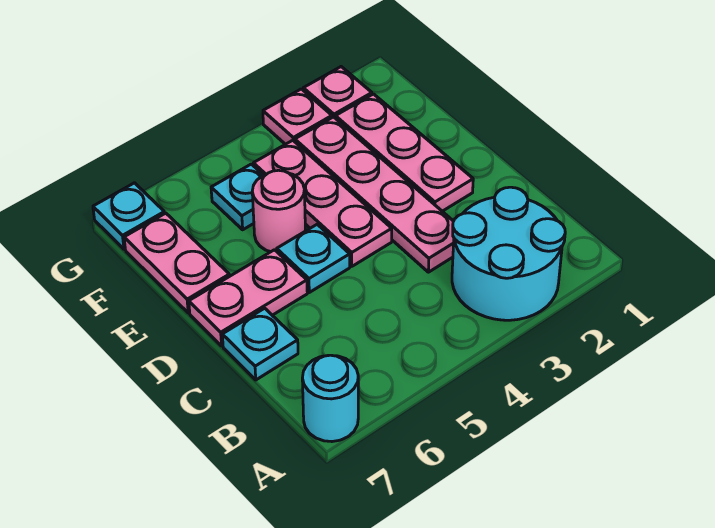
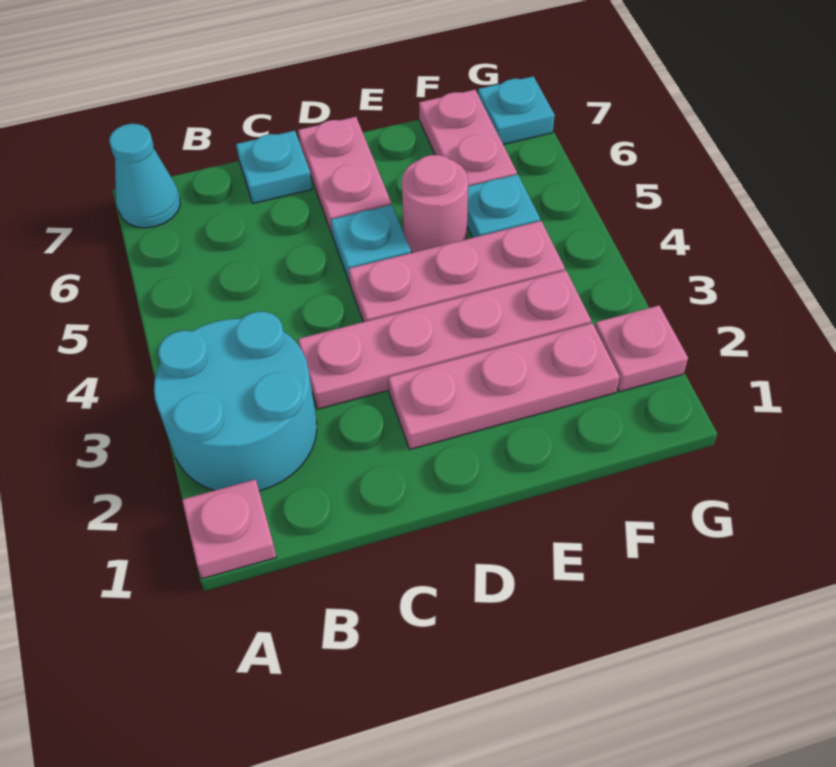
cyan 1x1 round brick [302,355,358,442] -> cyan 1x1 cone [109,124,180,228]
pink 1x2 plate [124,213,230,313] -> pink 1x2 plate turned to [419,90,517,186]
pink 1x1 plate [263,89,332,144] -> pink 1x1 plate moved to [182,479,277,579]

